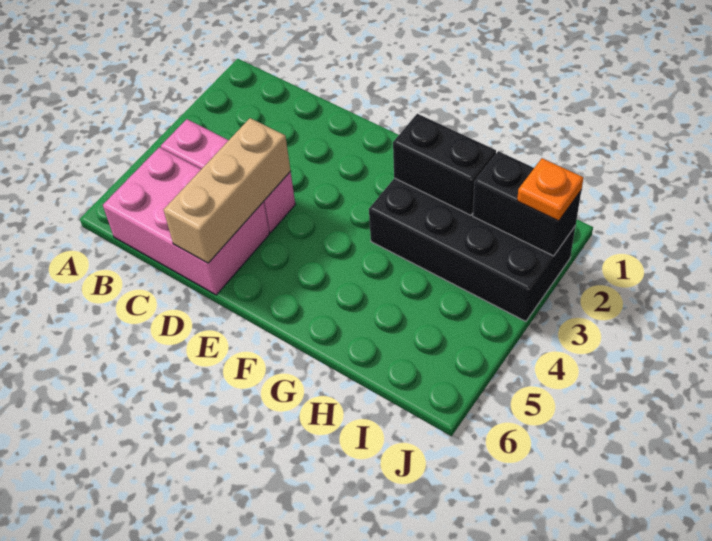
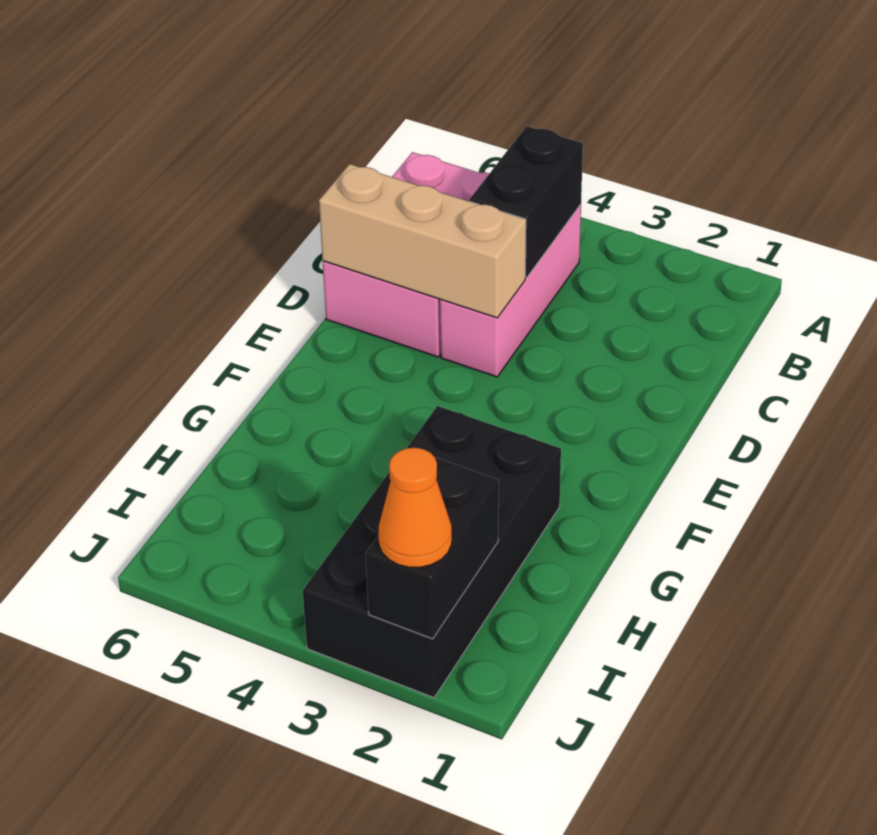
black 1x2 brick [393,114,496,215] -> black 1x2 brick moved to [470,126,583,278]
orange 1x1 plate [517,158,583,221] -> orange 1x1 cone [378,448,452,567]

